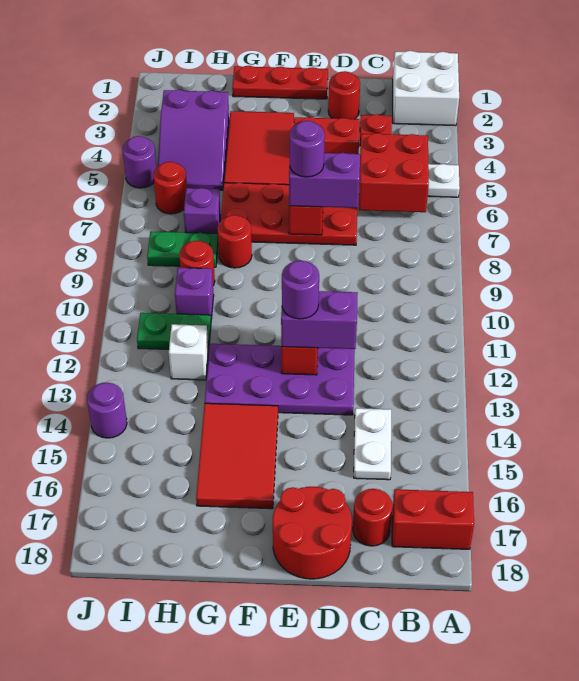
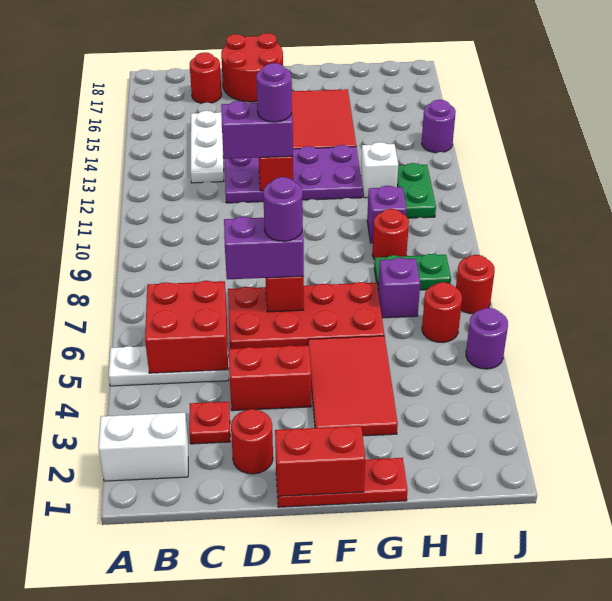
white 2x2 brick [393,51,459,126] -> white 1x2 brick [98,413,188,481]
red 1x2 brick [392,489,474,549] -> red 1x2 brick moved to [275,426,365,496]
white 1x2 plate [354,408,391,480] -> white 1x3 plate [191,111,224,183]
red 1x1 round brick [217,215,252,268] -> red 1x1 round brick moved to [456,255,495,314]
purple 2x3 slope [158,90,229,190] -> none
green 1x2 plate [137,313,211,350] -> green 1x2 plate turned to [397,163,436,218]

